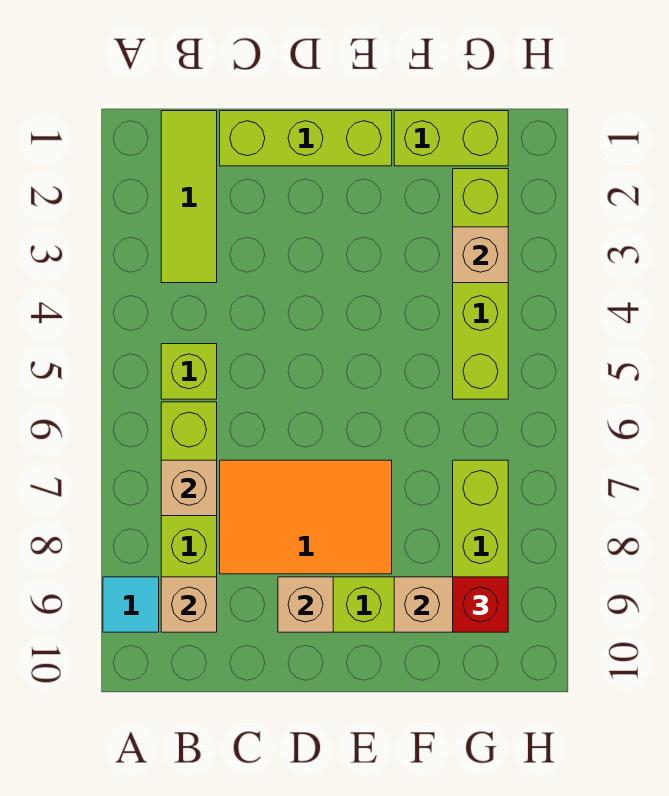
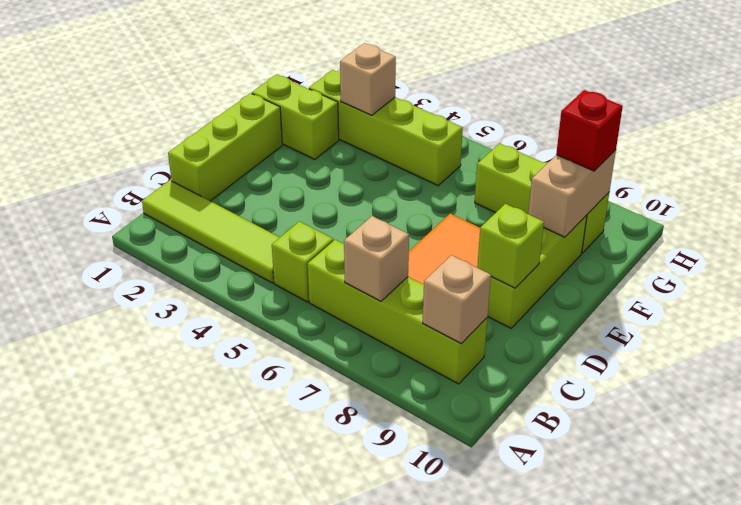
cyan 1x1 tile [103,577,159,632] -> none
lime 1x3 tile [161,111,217,283] -> lime 1x4 tile [142,180,280,283]
tan 1x1 brick [278,577,333,632] -> lime 1x1 brick [477,204,544,288]
lime 1x2 brick [394,111,508,166] -> lime 1x2 brick turned to [252,74,339,160]

